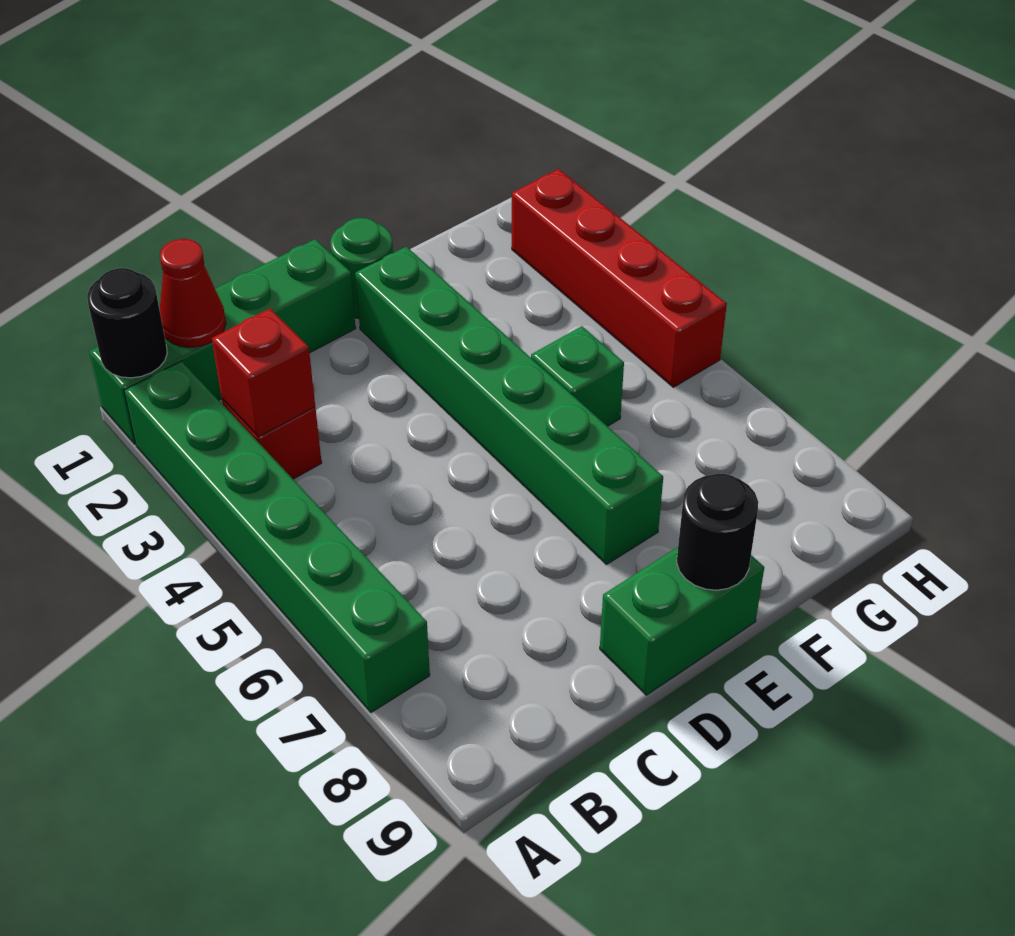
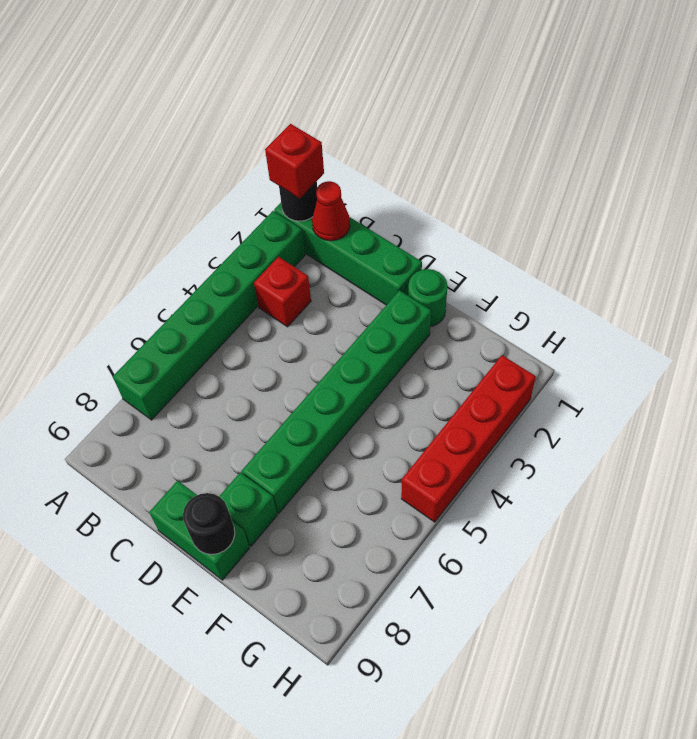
red 1x1 brick [212,309,315,437] -> red 1x1 brick moved to [265,124,324,199]
green 1x1 brick [531,326,624,426] -> green 1x1 brick moved to [219,472,277,546]

